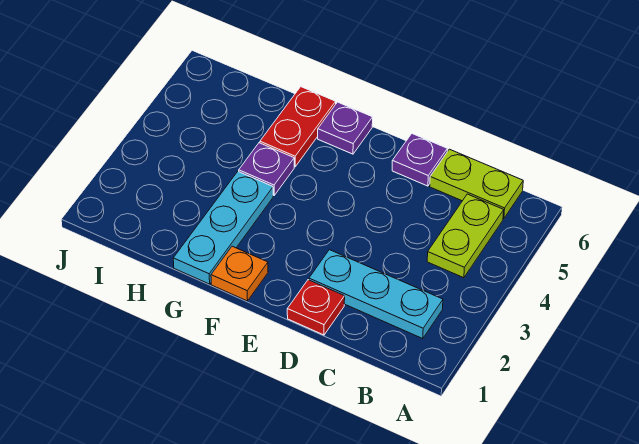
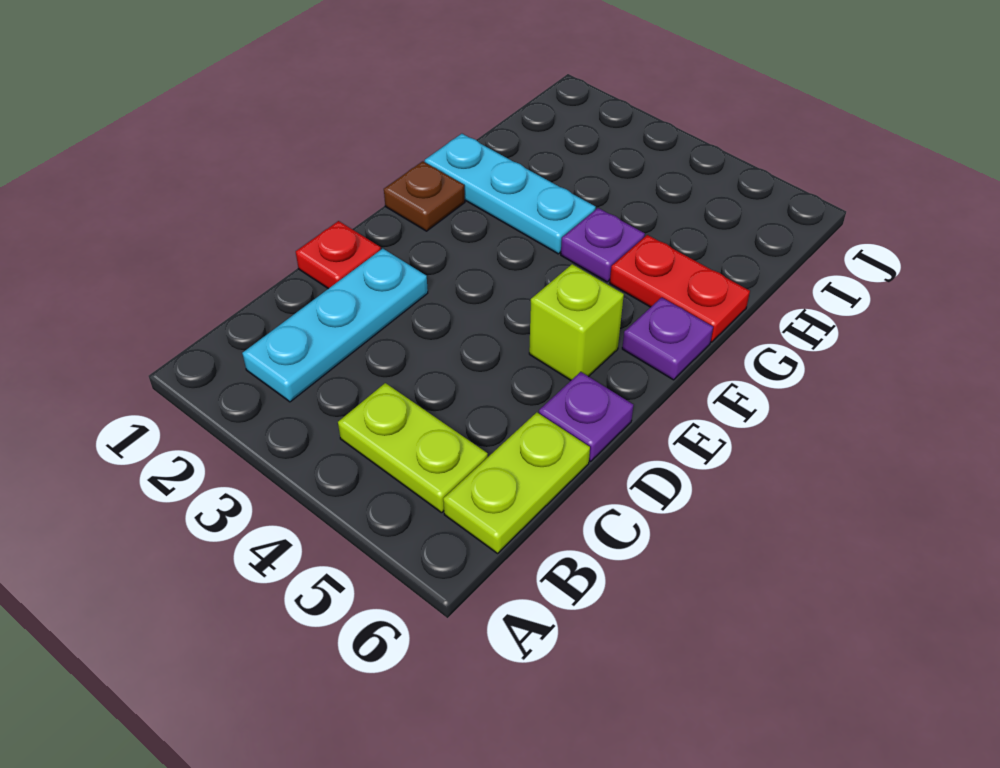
none -> lime 1x1 brick [529,264,624,380]
orange 1x1 plate [211,246,268,301] -> brown 1x1 plate [384,161,465,231]

